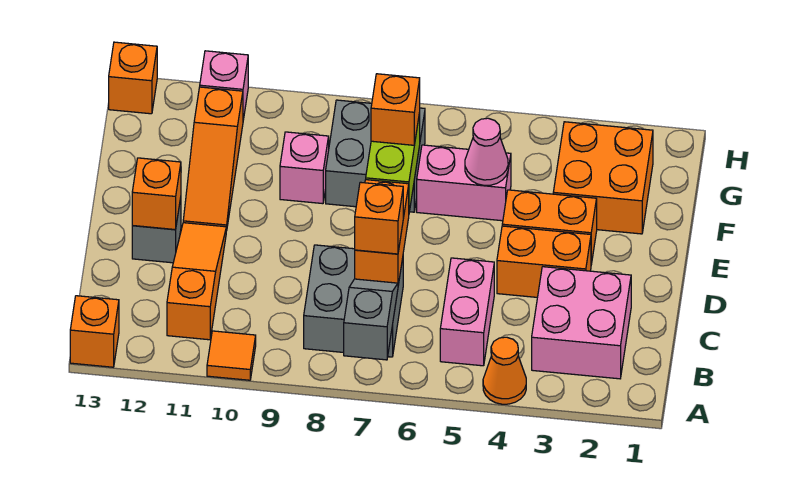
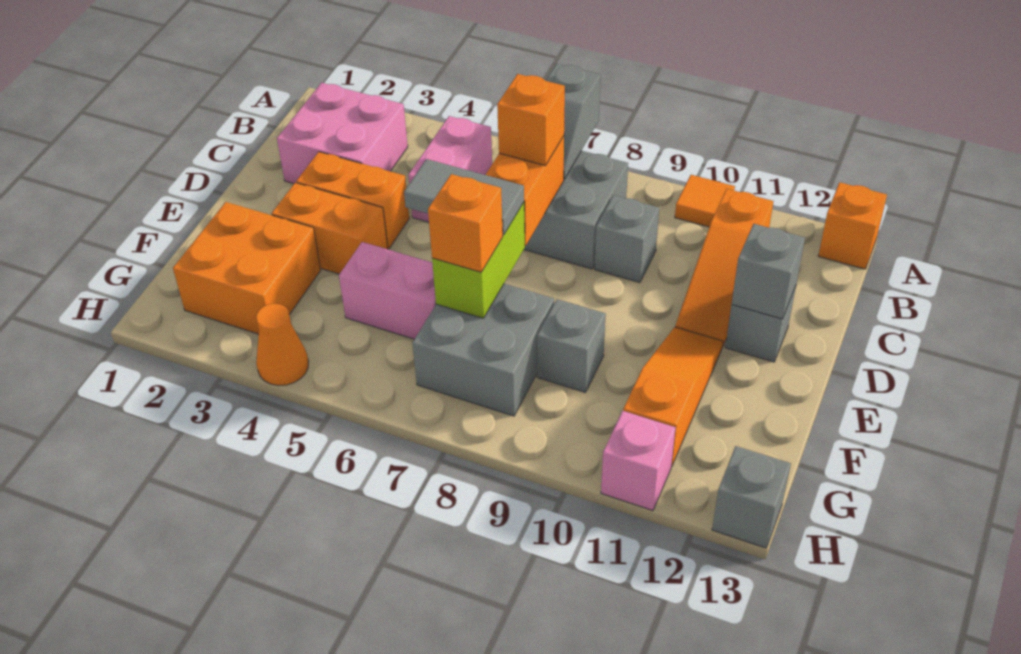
orange 1x1 cone [483,337,526,404] -> orange 1x1 cone moved to [256,304,309,386]
none -> grey 1x1 brick [595,195,659,283]
orange 1x1 brick [132,158,181,230] -> grey 1x1 brick [732,224,805,319]
none -> grey 1x2 tile [404,159,524,235]
pink 1x1 cone [465,118,508,185] -> none
pink 1x1 brick [280,132,329,204] -> grey 1x1 brick [537,299,606,392]
orange 1x1 brick [109,42,157,114] -> grey 1x1 brick [712,446,791,548]

